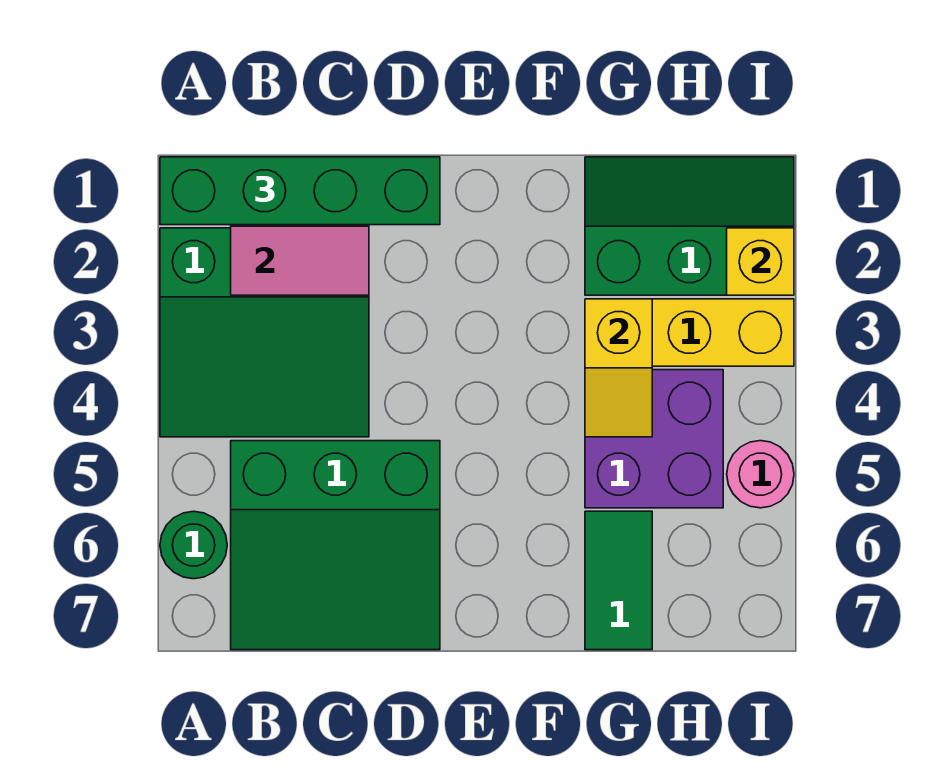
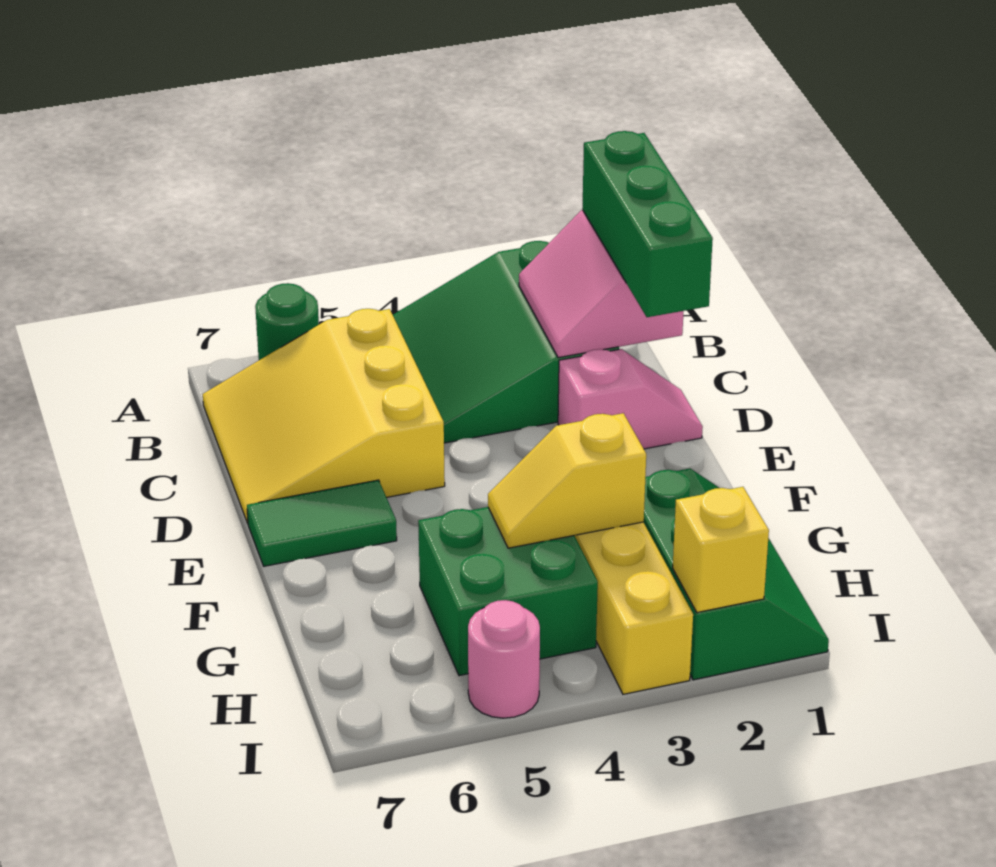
green 1x4 brick [160,157,440,225] -> green 1x3 brick [582,131,713,317]
green 3x3 slope [231,441,440,650] -> yellow 3x3 slope [203,309,445,523]
none -> pink 1x2 slope [558,349,703,449]
purple 2x2 brick [585,370,723,508] -> green 2x2 brick [418,507,598,676]
green 1x2 tile [585,511,652,650] -> green 1x2 tile moved to [247,480,397,566]

